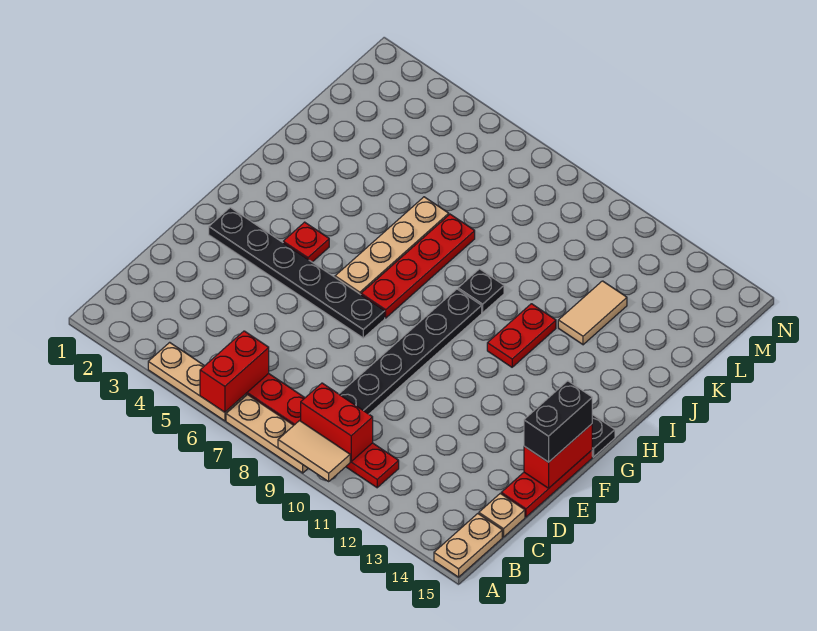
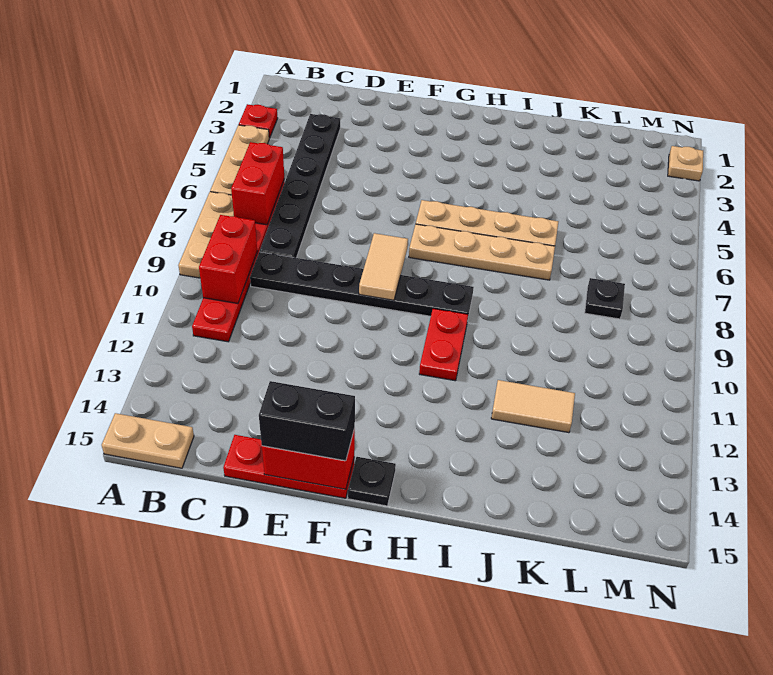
red 1x2 brick [200,331,269,412] -> red 1x2 brick turned to [231,142,284,225]
tan 1x2 tile [278,421,350,481] -> tan 1x2 tile moved to [359,233,408,300]
tan 1x1 plate [479,493,525,537] -> tan 1x1 plate moved to [668,146,703,181]
black 1x6 plate [209,208,385,338] -> black 1x6 plate moved to [260,114,340,258]
red 1x1 plate [283,222,329,262] -> red 1x1 plate moved to [239,104,278,138]
red 1x4 plate [361,214,475,318] -> tan 1x4 plate [409,224,555,280]
red 1x2 plate [487,304,556,367] -> red 1x2 plate turned to [419,309,468,381]
black 1x1 plate [458,269,504,312] -> black 1x1 plate moved to [585,278,625,319]

